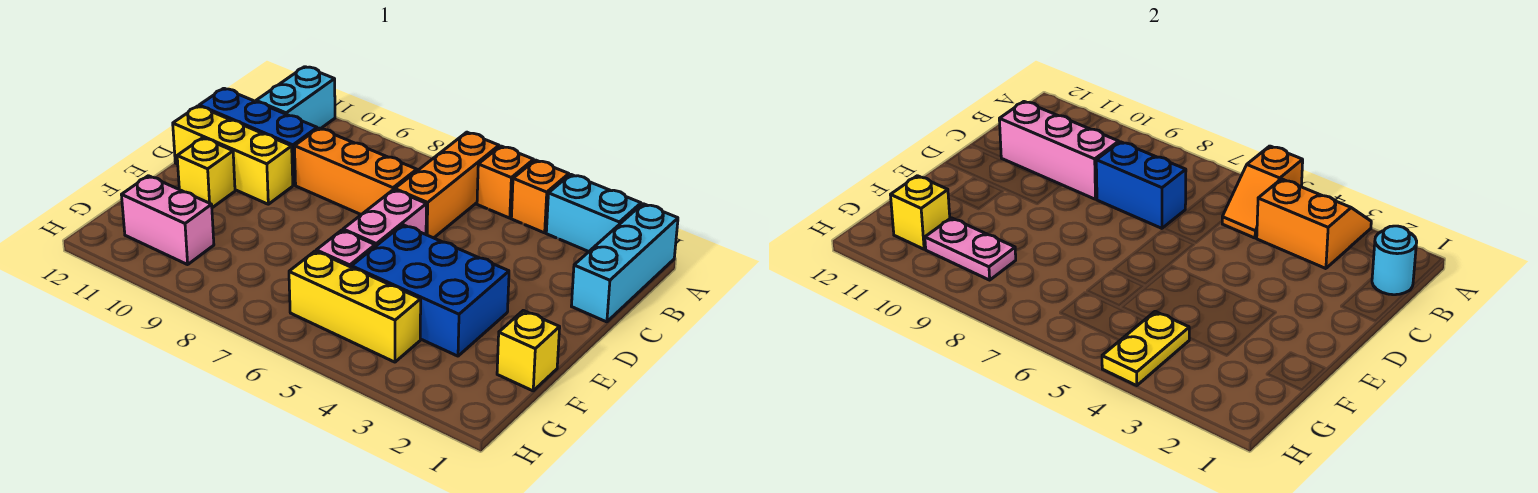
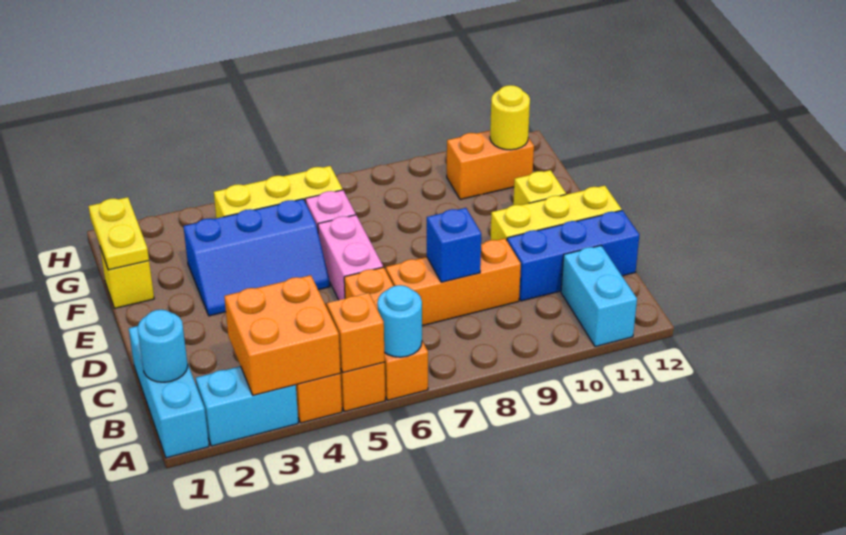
orange 2x2 slope [1257,179,1371,269] -> orange 2x2 brick [224,275,340,395]
none -> cyan 1x1 round brick [377,285,422,357]
blue 1x2 brick [1096,142,1186,228] -> blue 1x1 brick [427,208,481,282]
pink 1x3 brick [999,102,1119,199] -> none
blue 2x3 brick [351,225,509,356] -> blue 2x3 slope [183,199,330,316]
yellow 1x2 plate [1102,311,1189,385] -> yellow 1x2 plate moved to [88,197,149,270]
pink 1x2 plate [925,218,1016,280] -> none
pink 1x2 brick [122,176,214,265] -> orange 1x2 brick [447,131,534,199]
yellow 1x1 brick [891,176,950,249] -> yellow 1x1 round brick [490,85,530,150]

